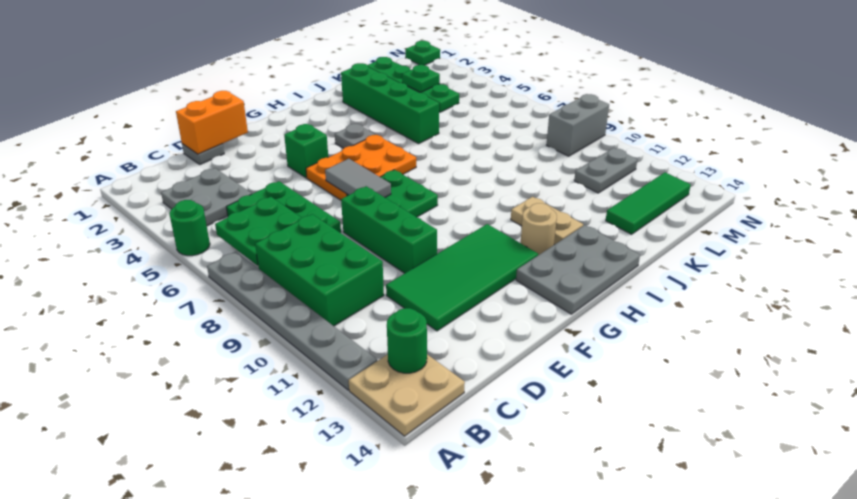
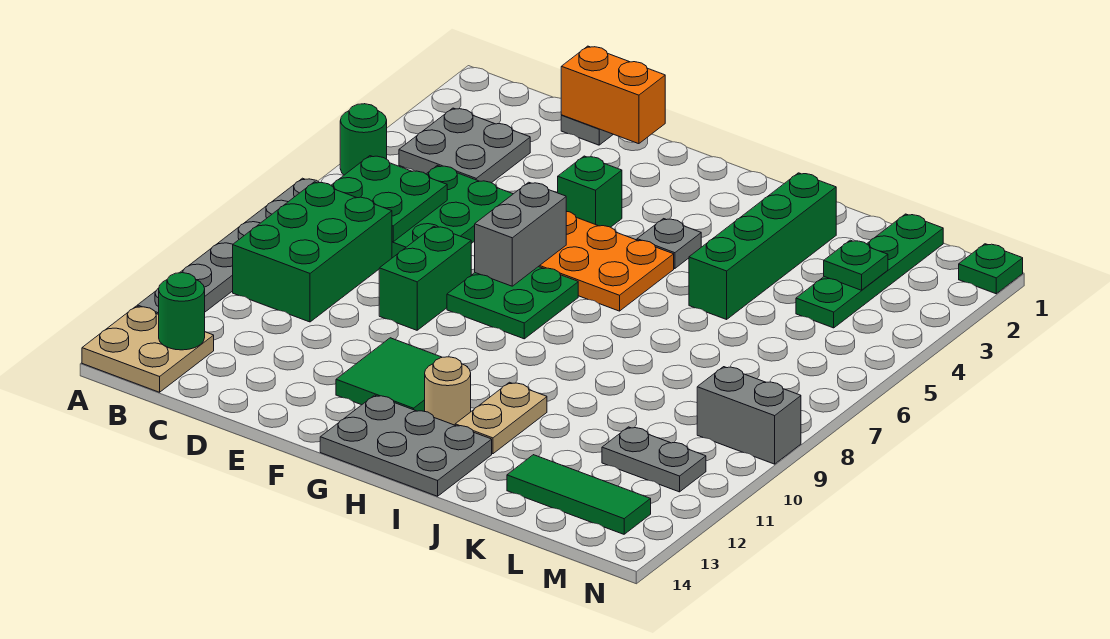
green 2x4 tile [386,224,538,331] -> green 2x2 tile [336,338,442,411]
green 1x3 brick [341,186,437,273] -> green 1x2 brick [379,226,471,330]
grey 1x2 tile [325,159,391,197] -> grey 1x2 brick [475,182,566,286]

